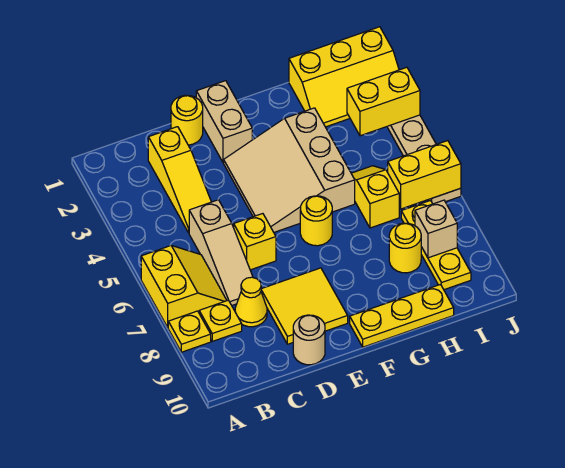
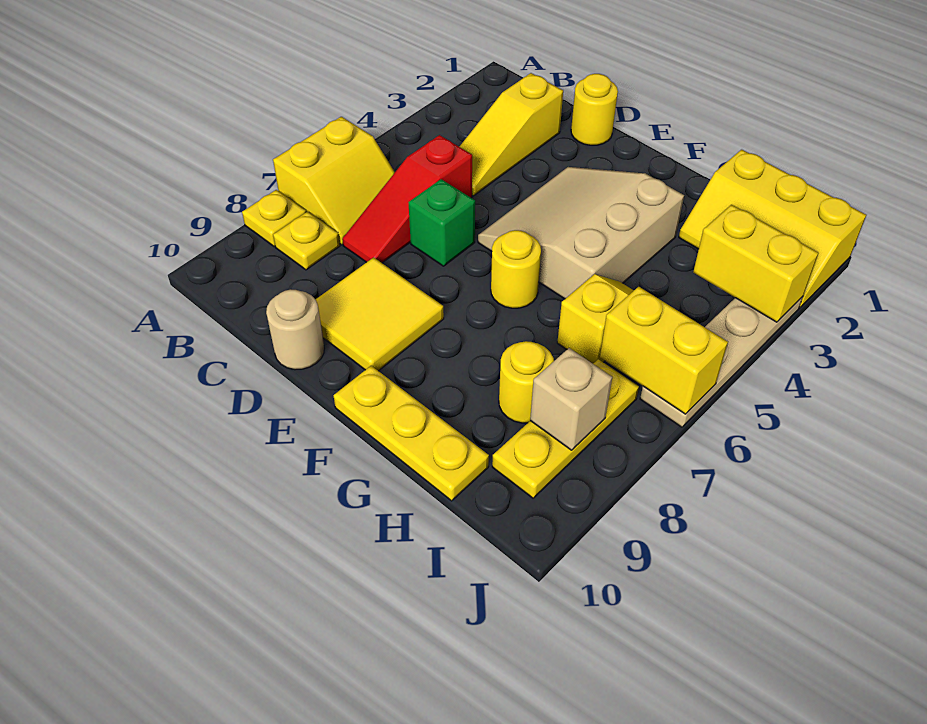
tan 1x3 slope [189,200,253,305] -> red 1x3 slope [342,135,472,263]
yellow 1x1 cone [235,277,267,327] -> none
yellow 1x1 brick [234,214,276,270] -> green 1x1 brick [408,179,475,266]
tan 1x2 brick [196,81,252,163] -> none

